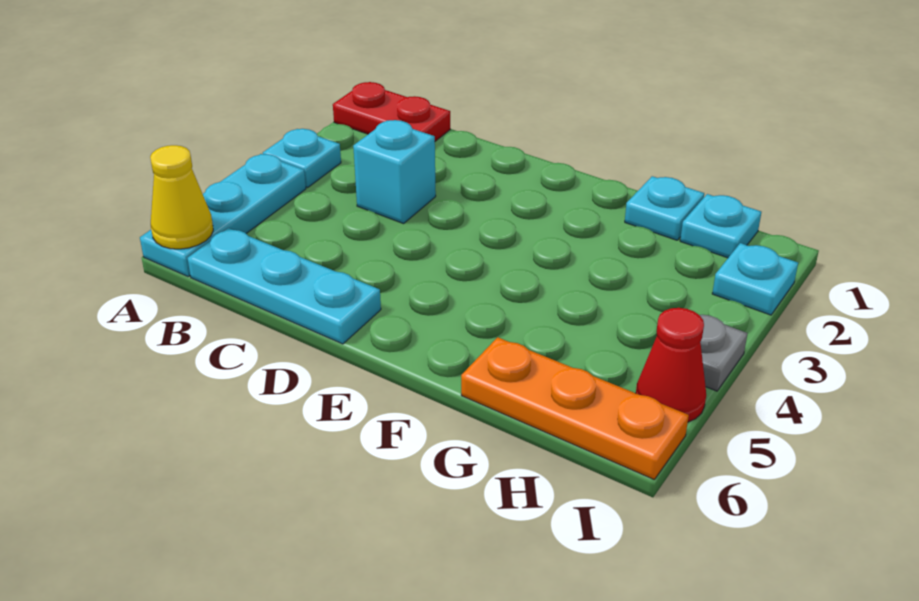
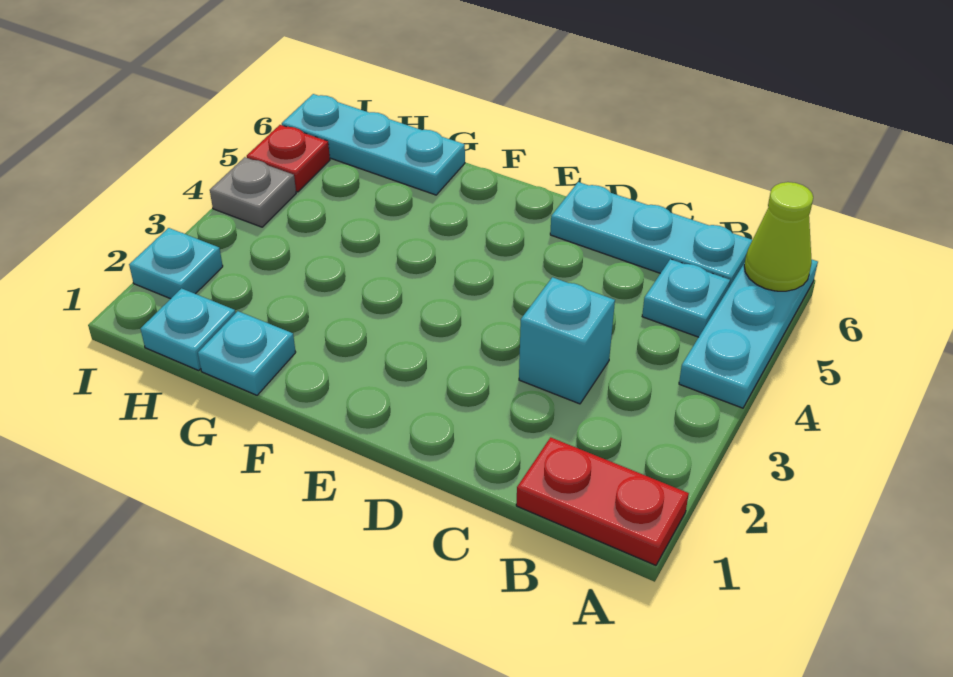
cyan 1x1 plate [263,129,341,187] -> cyan 1x1 plate moved to [642,259,730,337]
yellow 1x1 cone [150,145,213,249] -> lime 1x1 cone [744,182,813,291]
orange 1x3 plate [461,337,689,480] -> cyan 1x3 plate [282,94,465,195]
red 1x1 cone [636,308,706,422] -> red 1x1 plate [247,125,330,192]

